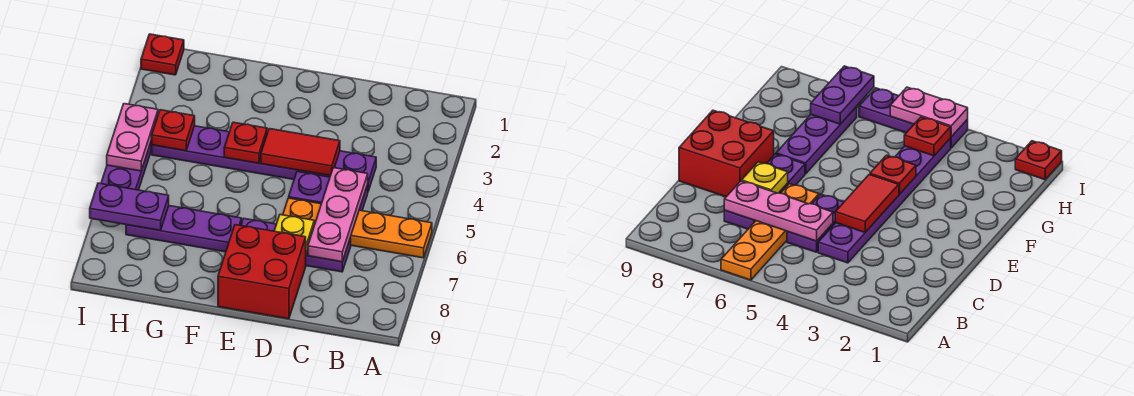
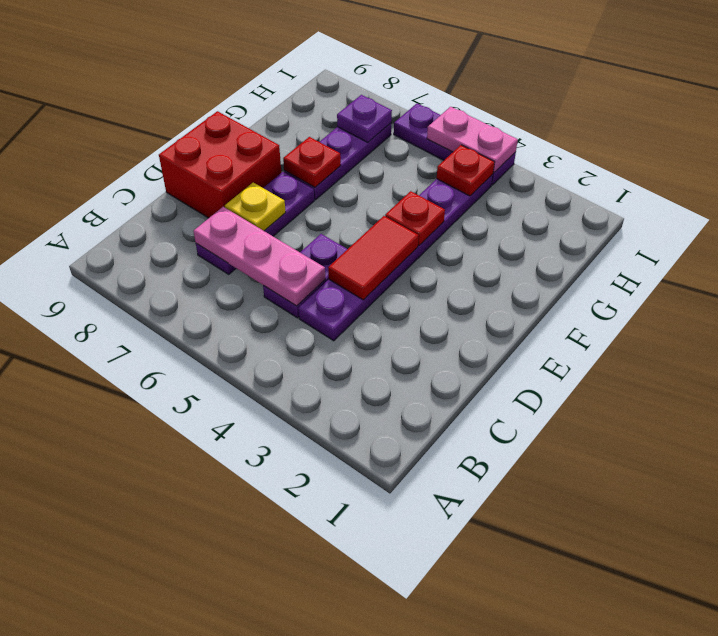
orange 1x4 plate [283,198,432,258] -> none
purple 1x2 plate [90,183,169,230] -> purple 1x1 plate [337,95,392,142]
red 1x1 plate [141,34,184,75] -> red 1x1 plate moved to [283,137,341,187]

